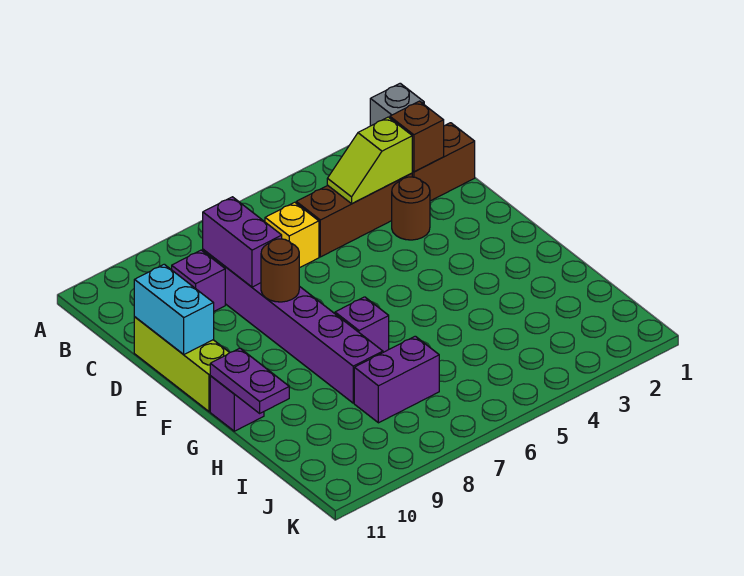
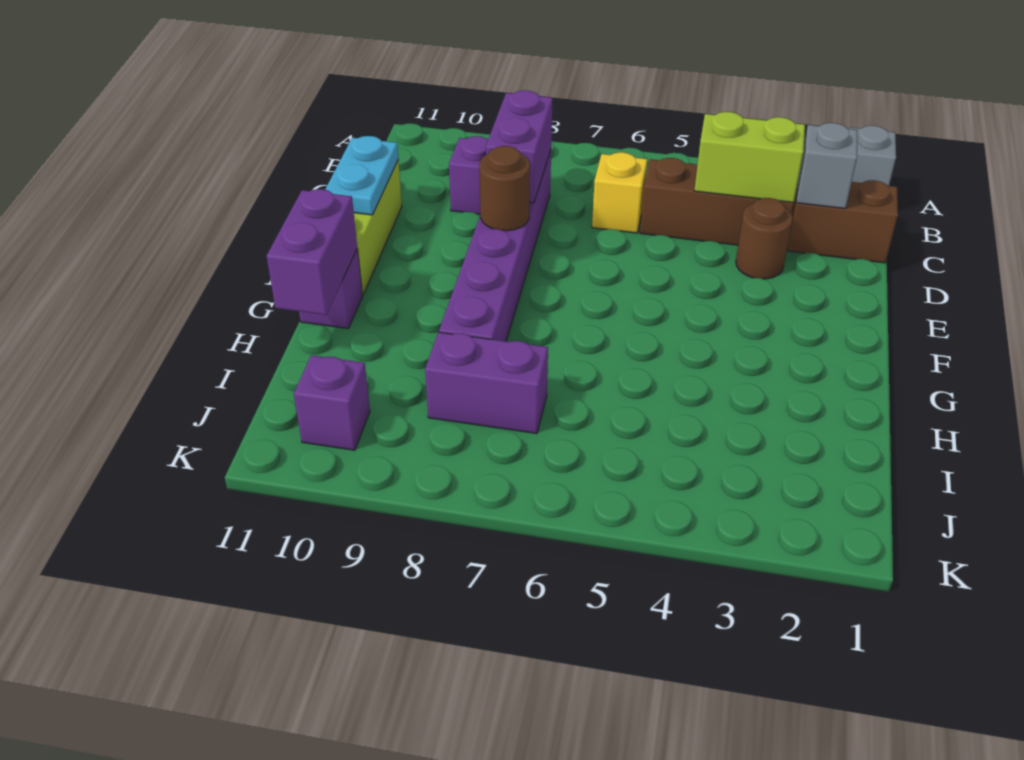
brown 1x1 brick [390,101,444,172] -> grey 1x1 brick [796,123,857,208]
lime 1x2 slope [327,117,412,204] -> lime 1x2 brick [694,112,805,203]
cyan 1x2 brick [134,264,214,354] -> cyan 1x2 plate [325,136,398,215]
purple 1x1 brick [335,297,389,352] -> purple 1x1 brick moved to [294,355,370,450]
purple 1x2 plate [210,348,289,413] -> purple 1x2 brick [267,189,357,315]

